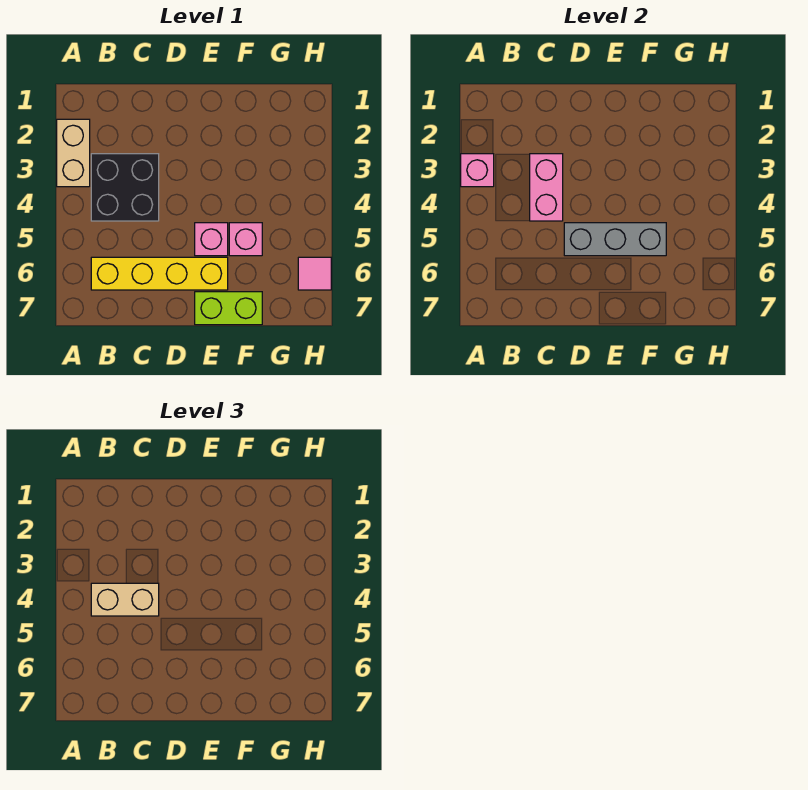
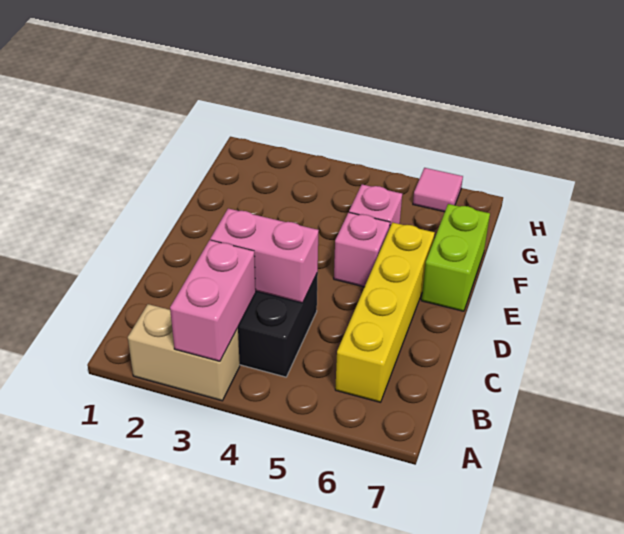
pink 1x1 brick [461,154,494,187] -> pink 1x2 brick [170,240,256,361]
tan 1x2 brick [91,583,159,616] -> none
grey 1x3 brick [564,223,666,256] -> none

